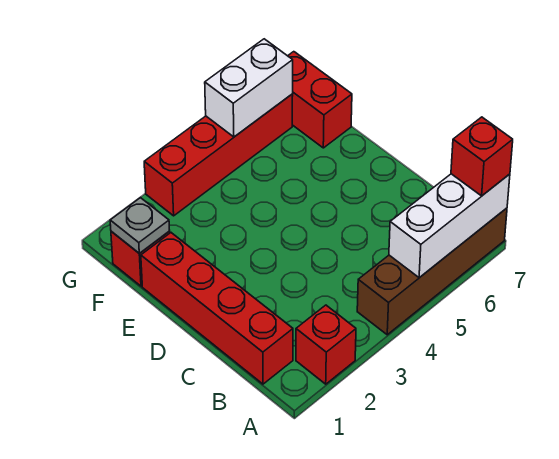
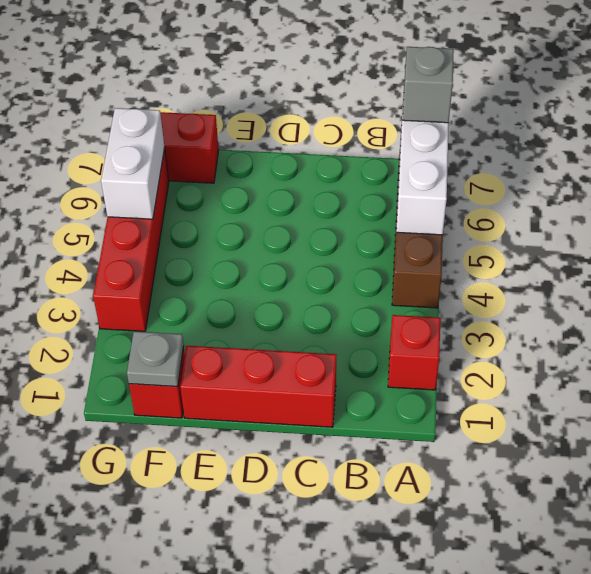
red 1x1 brick [451,117,513,196] -> grey 1x1 brick [403,47,454,123]
red 1x4 brick [141,233,293,384] -> red 1x3 brick [180,346,336,427]

